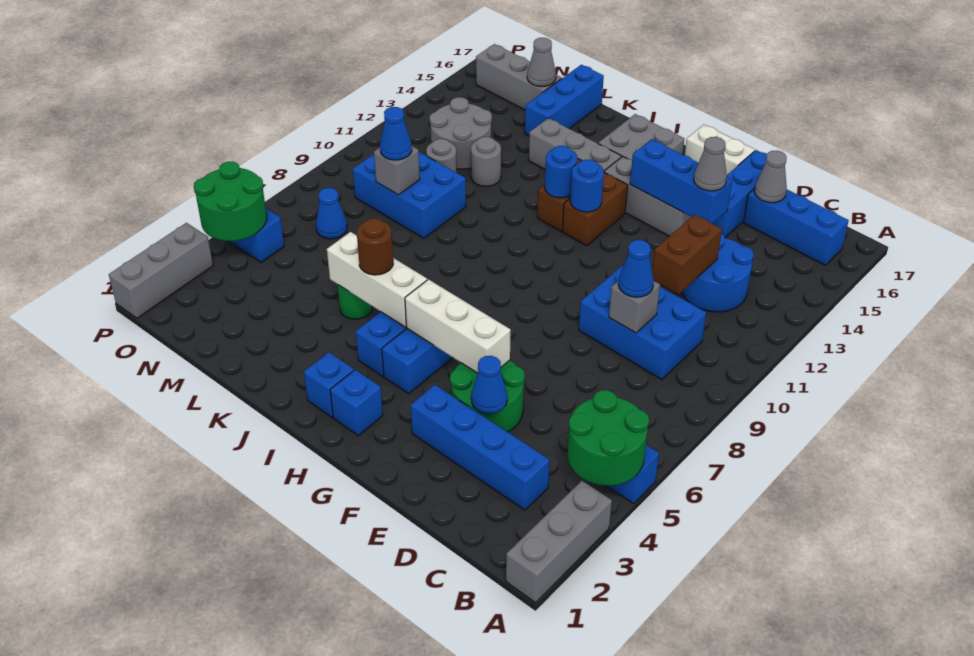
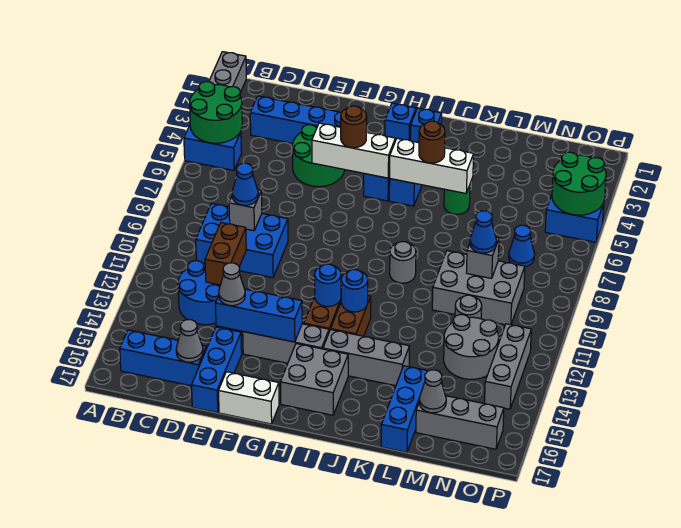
blue 1x1 cone [471,356,507,414] -> none
none -> brown 1x1 round brick [341,106,367,148]
blue 2x3 brick [353,152,466,238] -> grey 2x3 brick [432,251,525,325]
grey 1x1 round brick [471,137,501,186] -> grey 1x1 round brick moved to [390,242,416,283]
grey 1x3 brick [109,223,213,318] -> grey 1x3 brick moved to [484,324,531,409]

